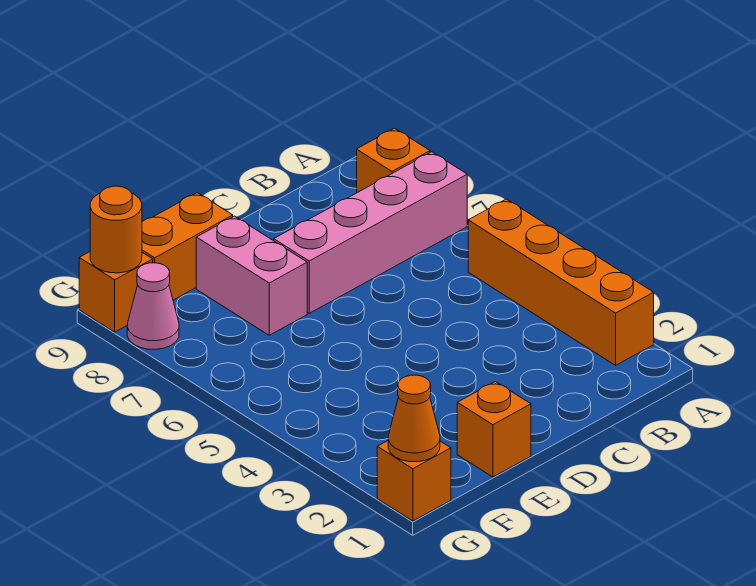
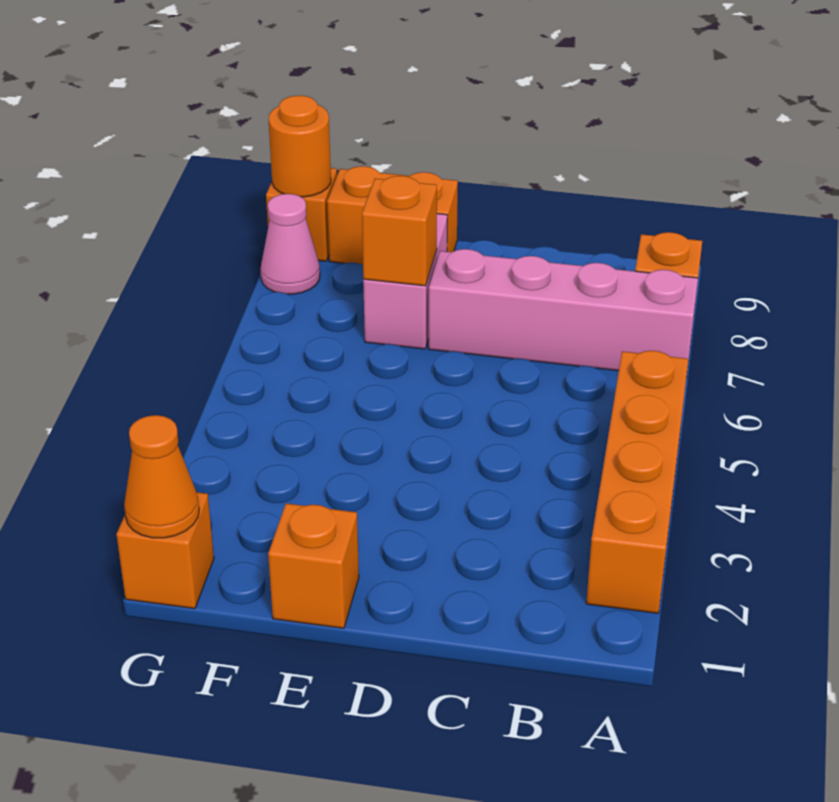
none -> orange 1x1 brick [362,176,437,286]

